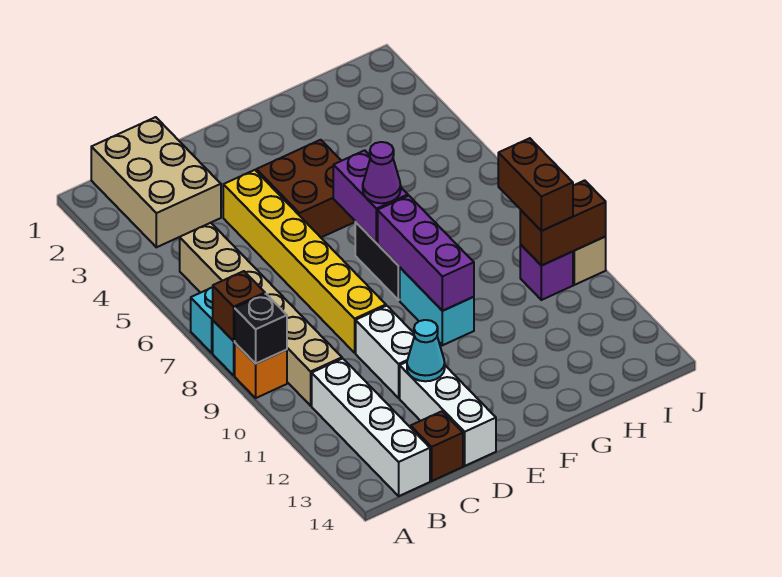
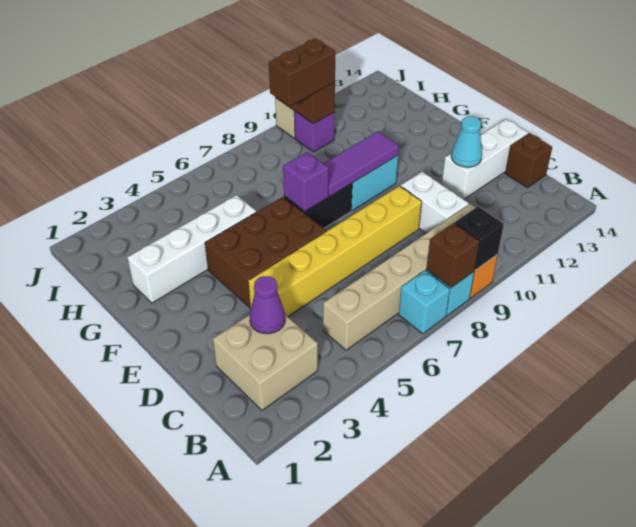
tan 2x3 brick [91,117,221,247] -> tan 2x2 brick [213,315,318,410]
white 1x4 brick [312,359,430,496] -> white 1x4 brick moved to [127,195,256,303]
white 1x2 brick [356,306,414,398] -> white 1x2 brick turned to [401,172,469,233]
brown 2x2 brick [256,140,356,237] -> brown 2x3 brick [205,197,326,307]
purple 1x2 brick [333,150,408,243] -> purple 1x1 brick [283,152,329,212]
purple 1x1 cone [363,142,401,203] -> purple 1x1 cone moved to [249,276,285,334]
purple 1x3 brick [378,196,474,311] -> purple 1x3 tile [323,132,399,196]

